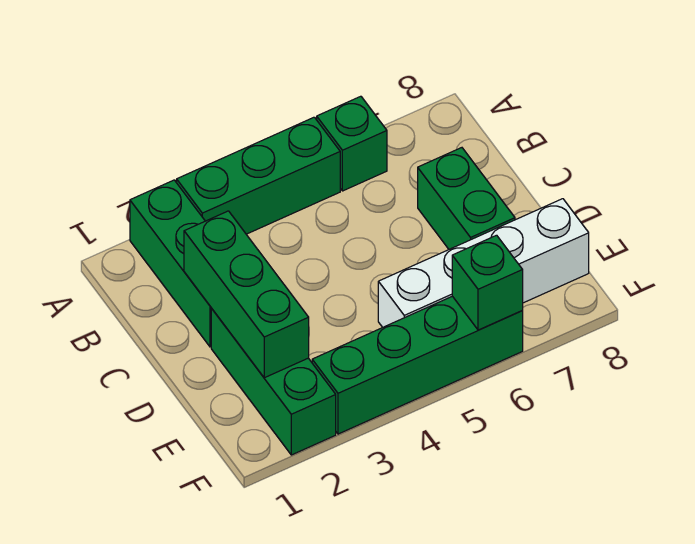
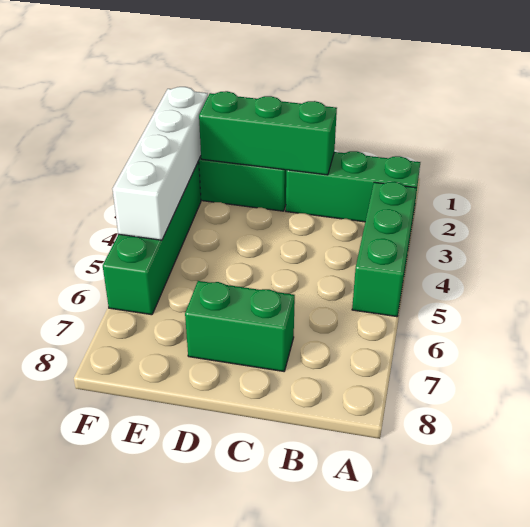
green 1x1 brick [317,96,387,191] -> none
white 1x4 brick [378,199,589,327] -> white 1x4 brick moved to [113,87,208,240]
green 1x1 brick [452,235,523,330] -> none

